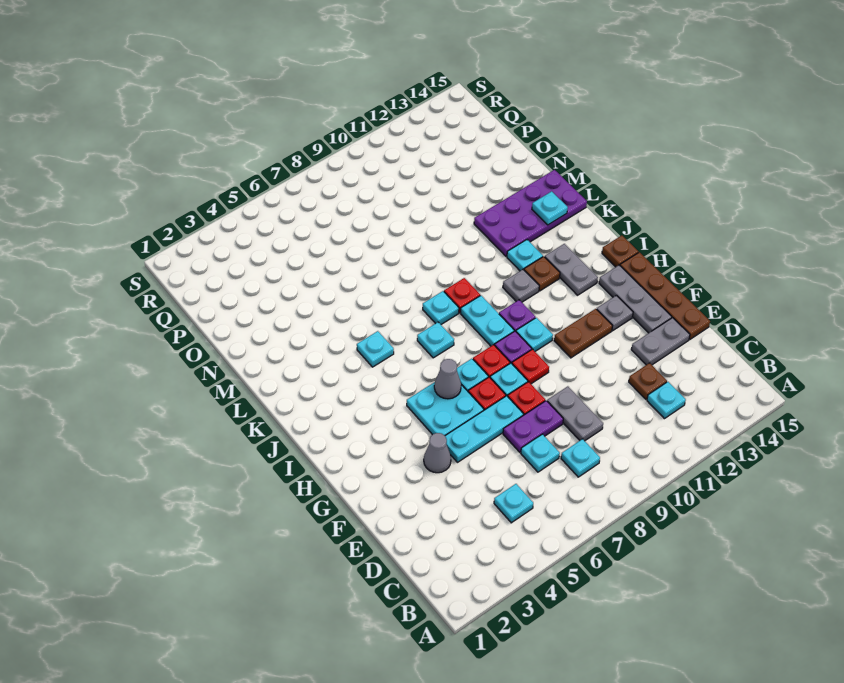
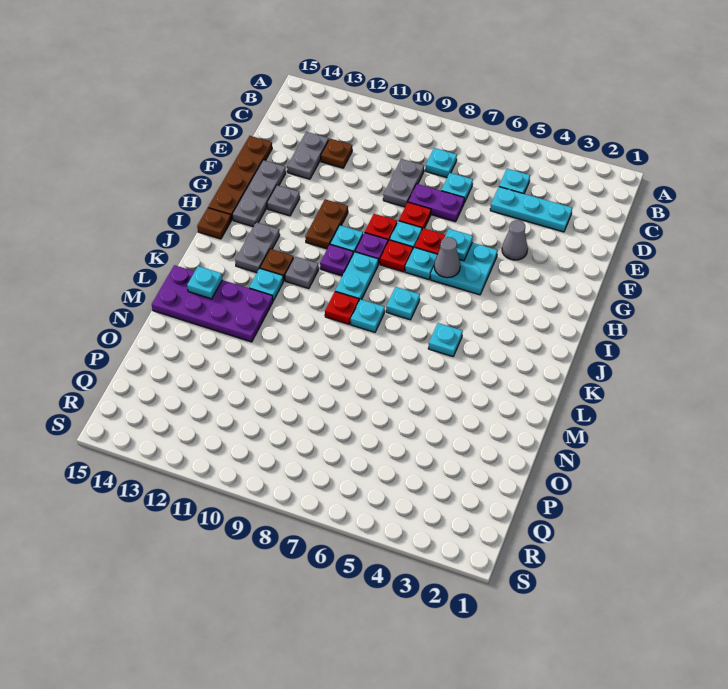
cyan 1x1 plate [647,382,686,419] -> cyan 1x1 plate moved to [445,229,473,261]
grey 1x2 plate [631,318,690,365] -> grey 1x2 plate turned to [287,132,329,179]
cyan 1x3 plate [445,396,524,462] -> cyan 1x3 plate moved to [490,187,572,232]
brown 1x2 plate [554,309,612,358] -> brown 1x2 plate turned to [305,199,348,249]

